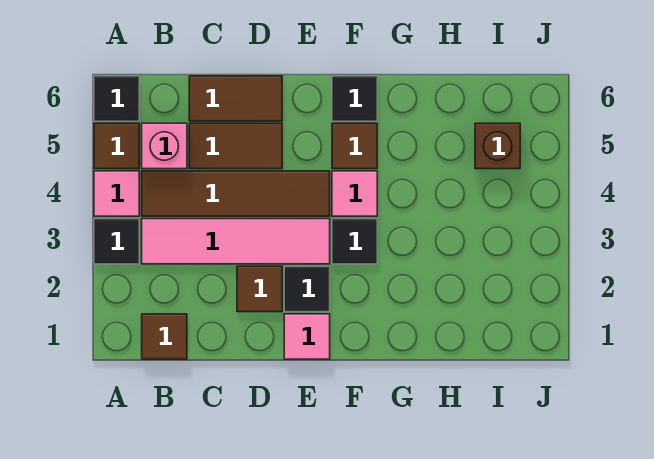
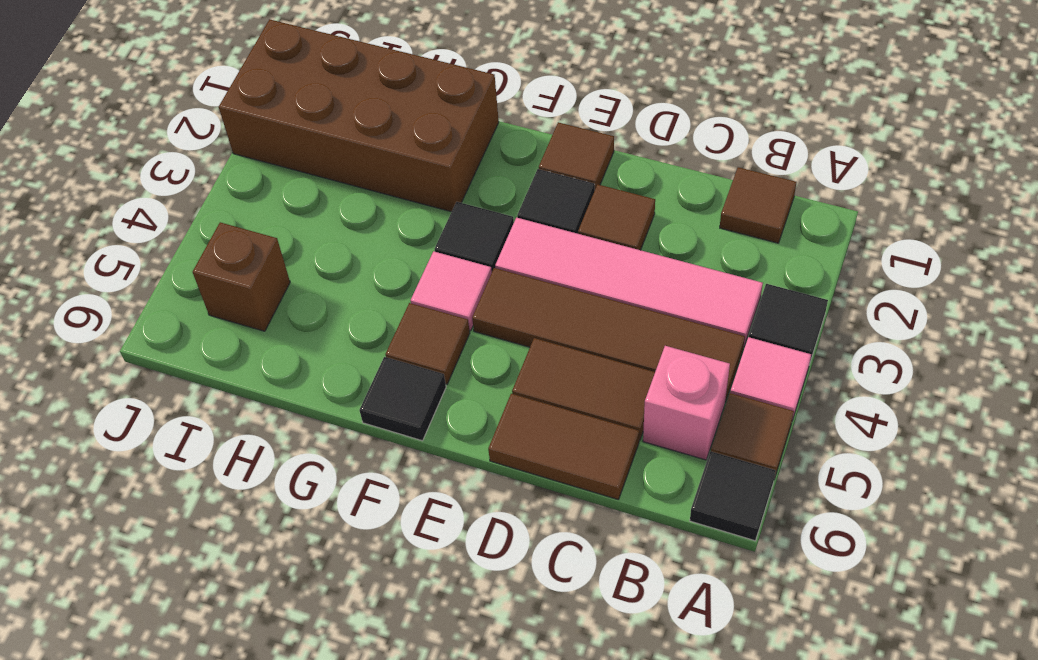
pink 1x1 tile [284,314,330,359] -> brown 1x1 tile [539,122,614,189]
none -> brown 2x4 brick [219,19,499,212]

